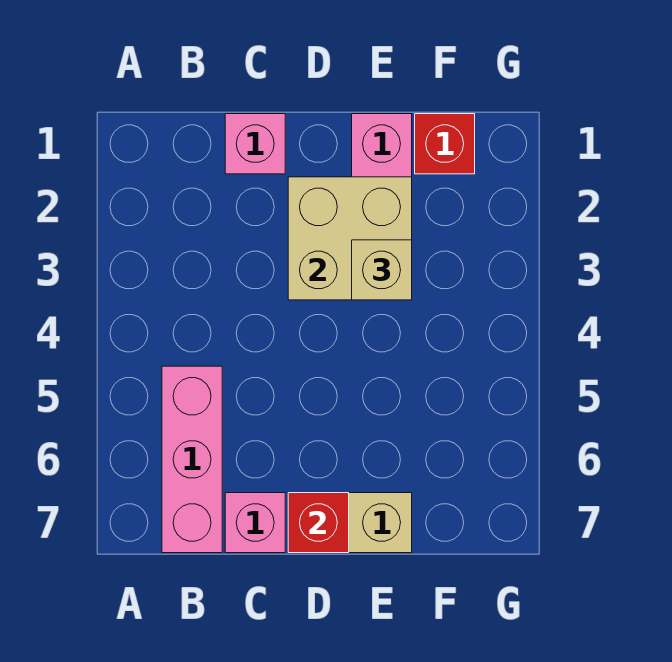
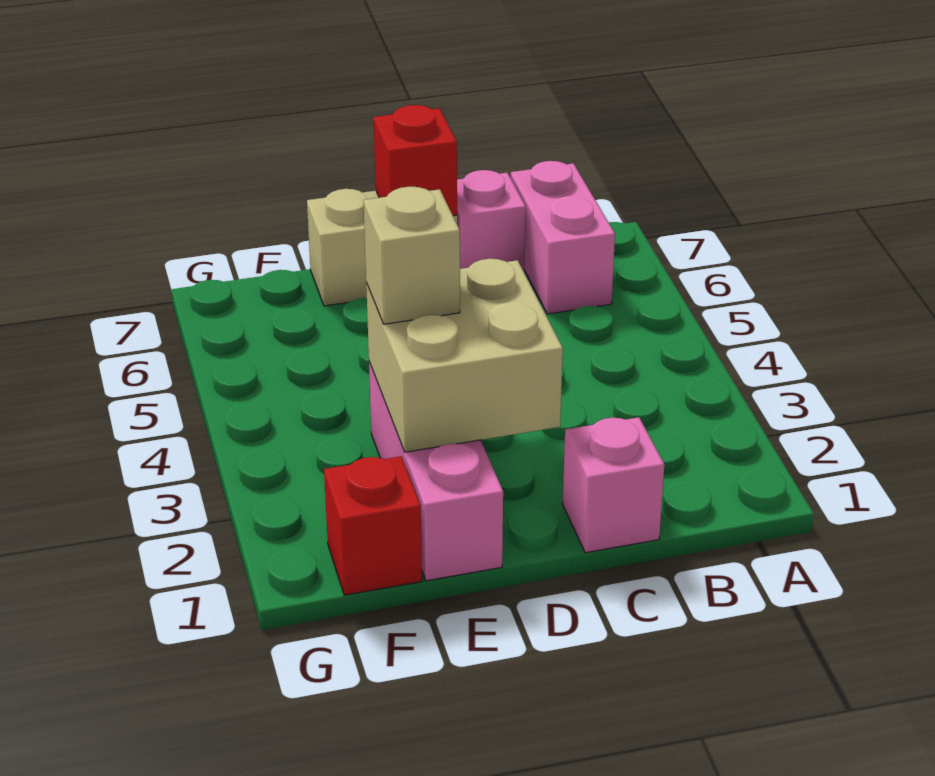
pink 1x3 brick [162,366,222,553] -> pink 1x2 brick [511,161,615,314]

